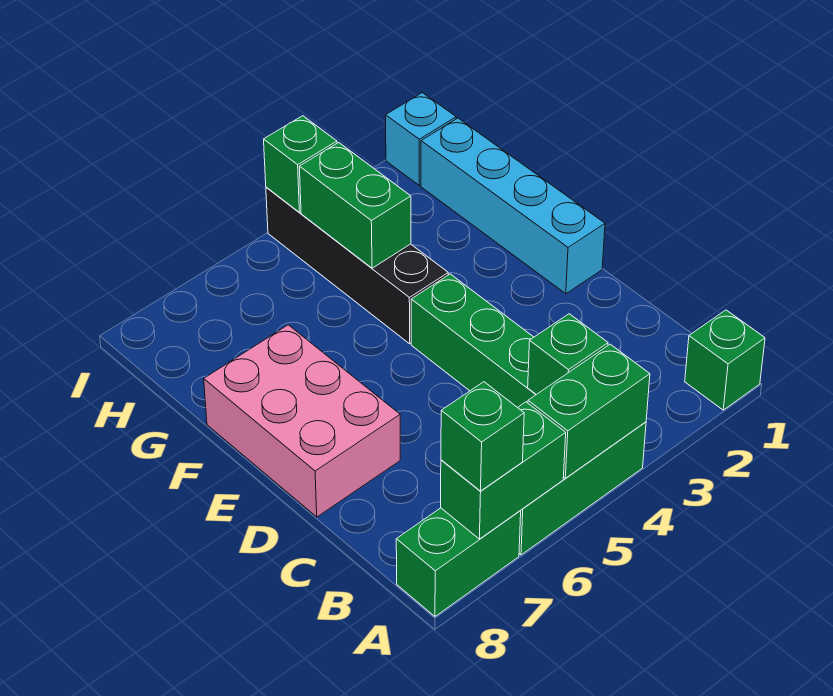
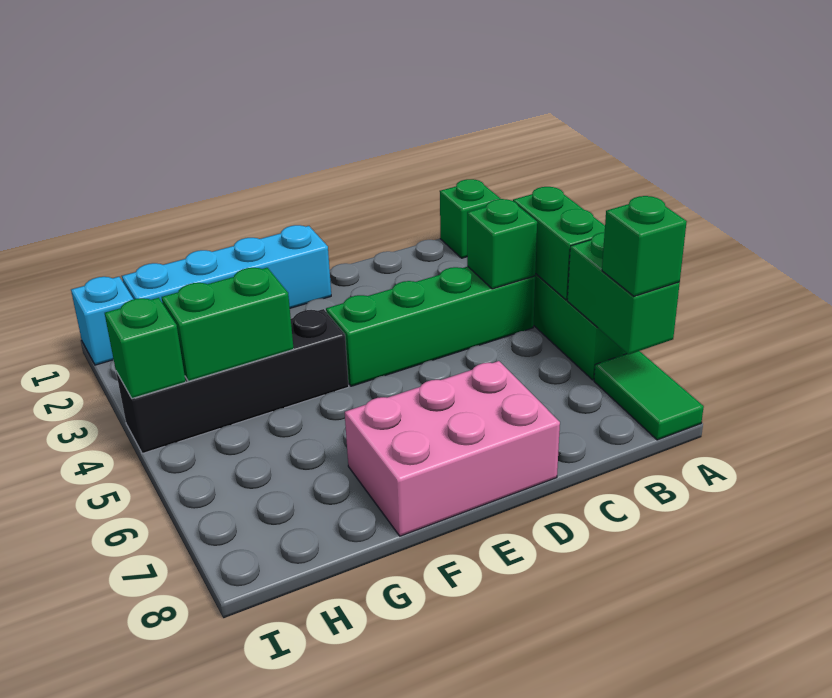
green 1x2 brick [396,508,521,616] -> green 1x2 tile [594,351,704,440]

